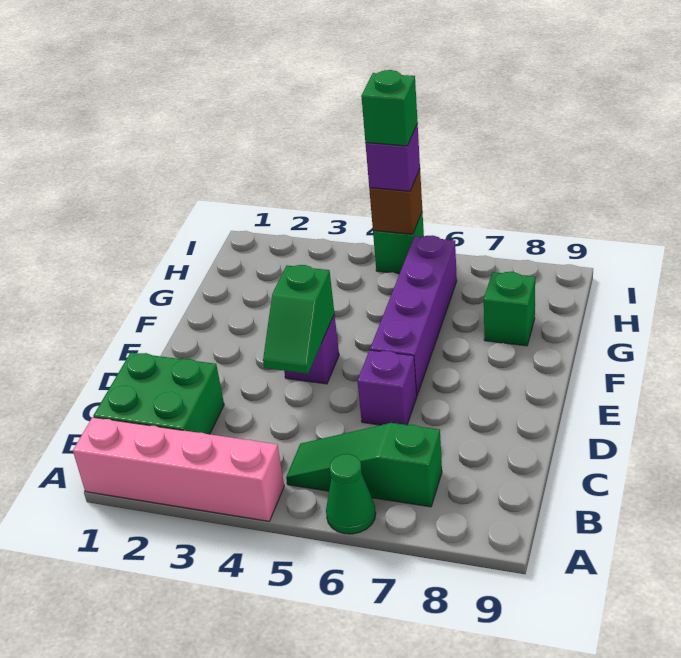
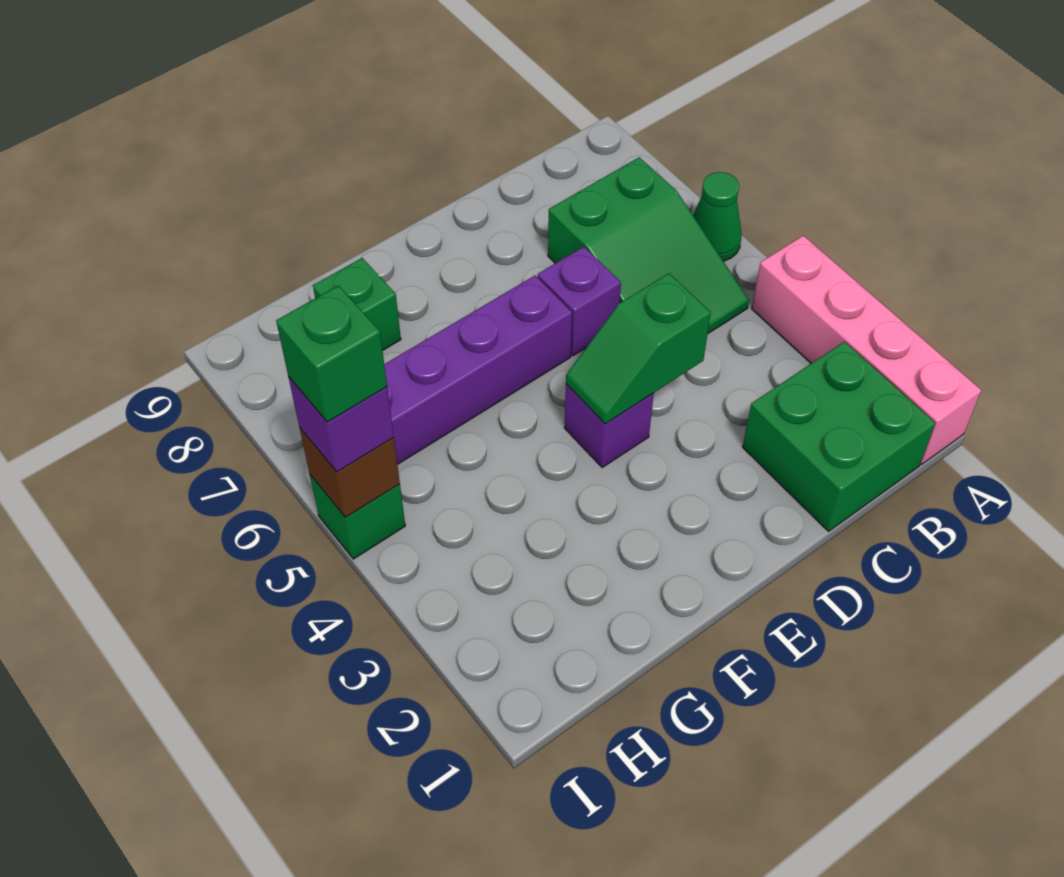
green 1x3 slope [286,423,442,507] -> green 2x3 slope [548,157,749,333]
green 1x2 slope [263,265,334,374] -> green 1x2 slope turned to [566,273,711,424]

